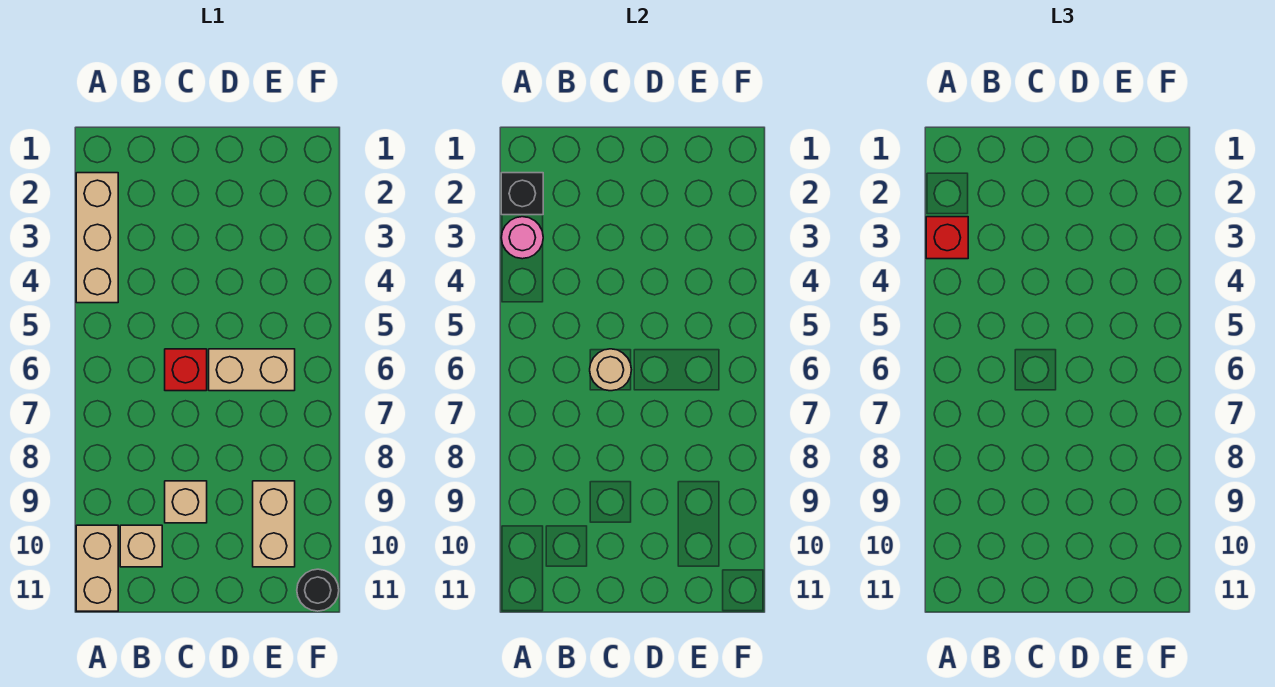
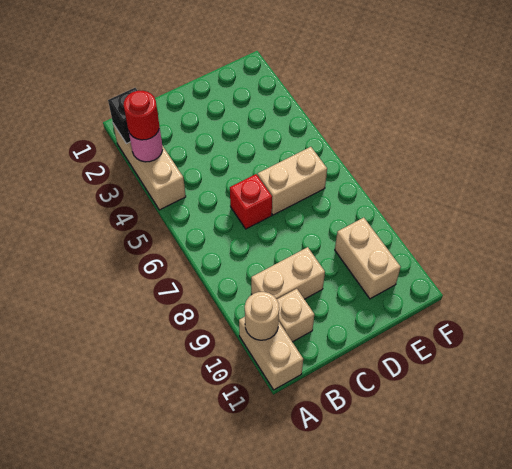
red 1x1 brick [926,217,968,259] -> red 1x1 round brick [124,91,159,140]
tan 1x1 round brick [590,349,631,391] -> tan 1x1 round brick moved to [245,292,279,340]
tan 1x1 brick [165,481,207,523] -> tan 1x2 brick [251,247,325,299]
black 1x1 round brick [297,569,339,611] -> none

